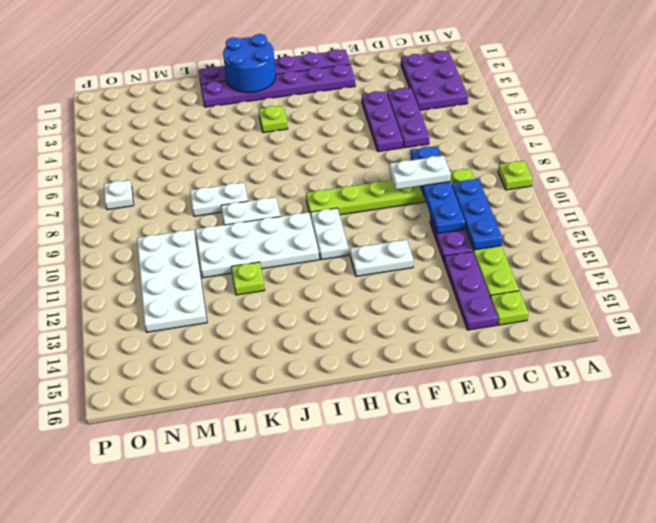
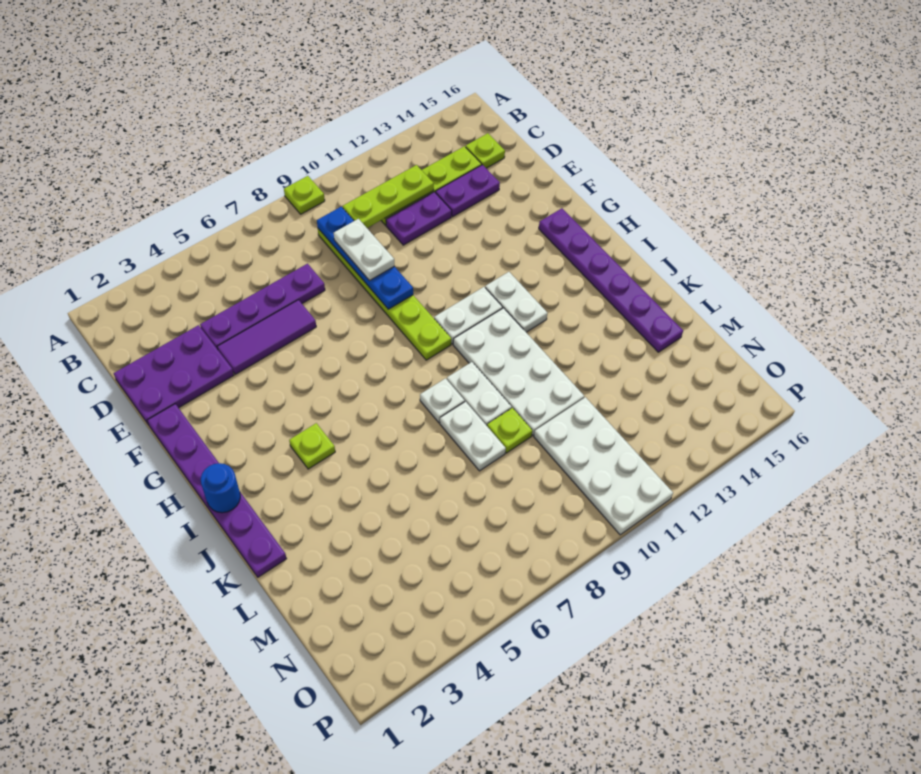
purple 2x3 plate [401,51,468,110] -> purple 2x3 plate moved to [114,325,234,425]
blue 1x3 plate [452,179,502,250] -> lime 1x3 plate [343,165,434,228]
purple 1x3 plate [387,88,429,148] -> purple 1x4 plate [200,264,325,350]
blue 1x4 plate [411,146,465,234] -> blue 1x4 plate turned to [317,207,413,309]
purple 1x3 plate [444,252,497,330] -> purple 1x2 plate [436,165,500,217]
purple 1x3 plate [362,91,403,152] -> purple 1x3 tile [217,300,316,375]
purple 1x6 plate [201,64,355,107] -> purple 1x6 plate moved to [539,208,683,352]
white 1x2 plate [350,240,414,276] -> white 1x2 plate moved to [485,272,547,332]
blue 2x2 round brick [223,34,276,93] -> blue 1x1 round brick [201,463,240,513]
lime 1x1 plate [231,262,264,295] -> lime 1x1 plate moved to [487,408,532,453]
white 2x4 plate [137,229,207,332] -> white 2x4 plate turned to [534,397,673,535]
white 1x1 plate [104,180,134,210] -> white 1x1 plate moved to [420,378,465,423]

